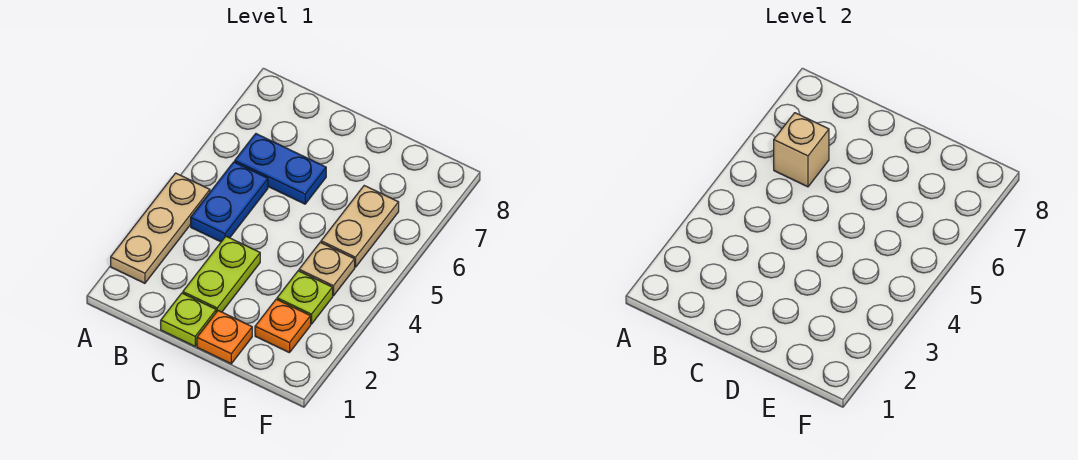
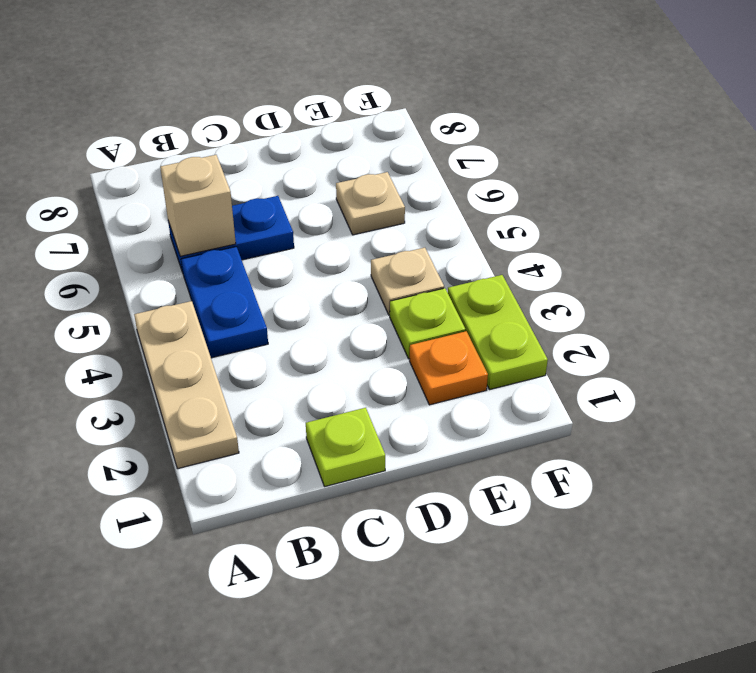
lime 1x2 plate [183,236,260,312] -> lime 1x2 plate moved to [448,275,548,390]
orange 1x1 plate [197,311,252,364] -> none
tan 1x2 plate [321,186,399,267] -> tan 1x1 plate [336,172,405,235]

